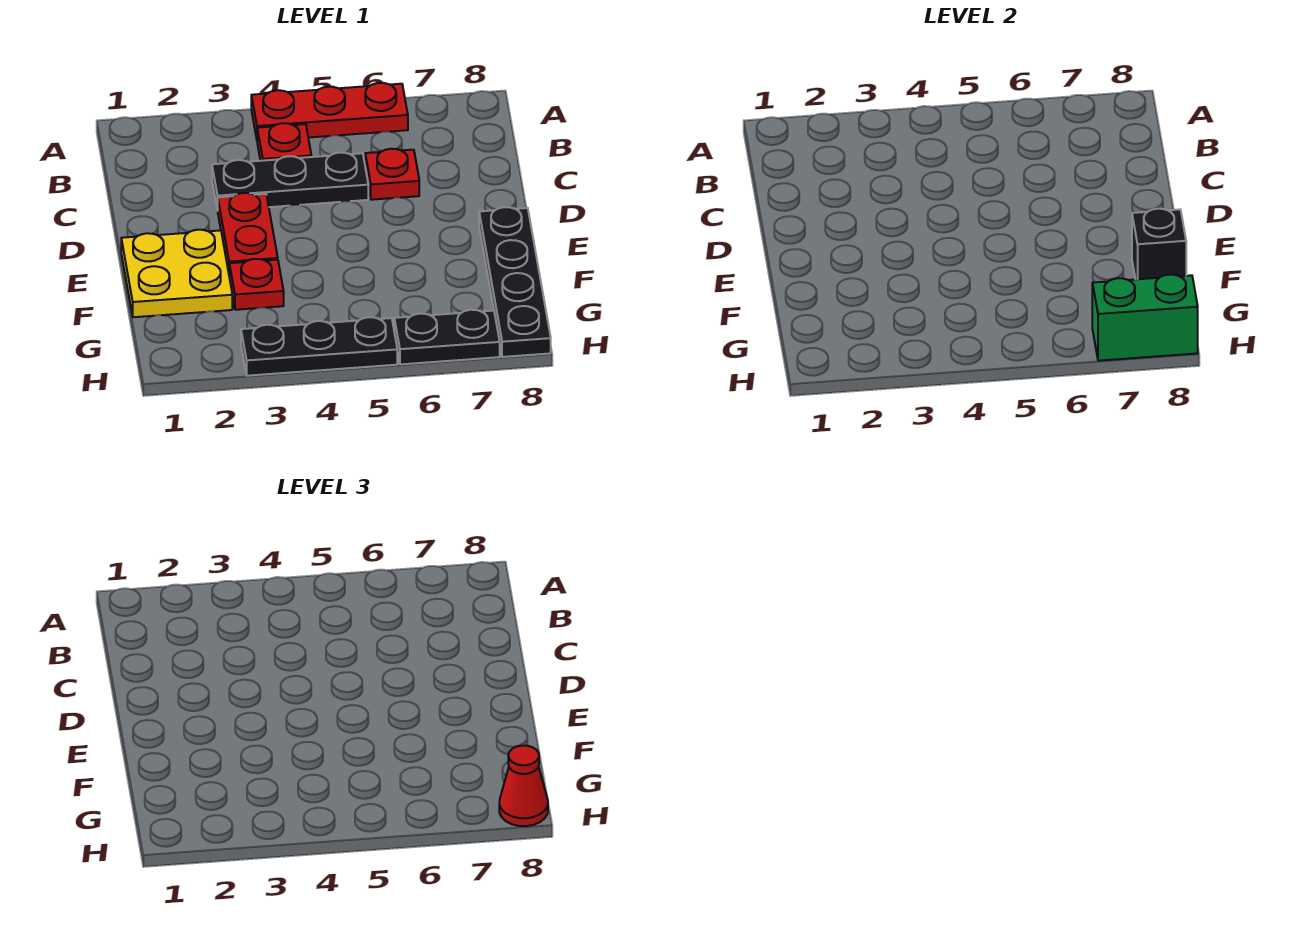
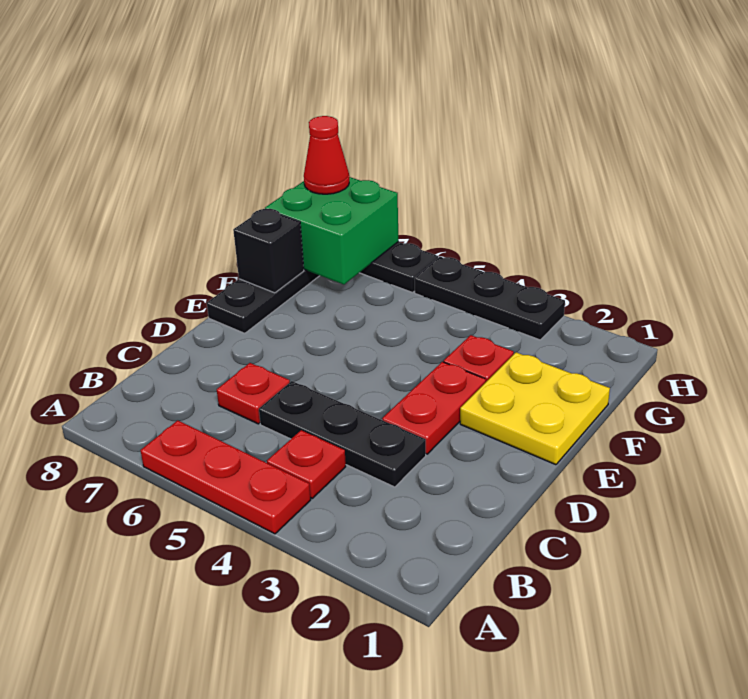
green 1x2 brick [1092,275,1198,361] -> green 2x2 brick [265,177,399,284]

